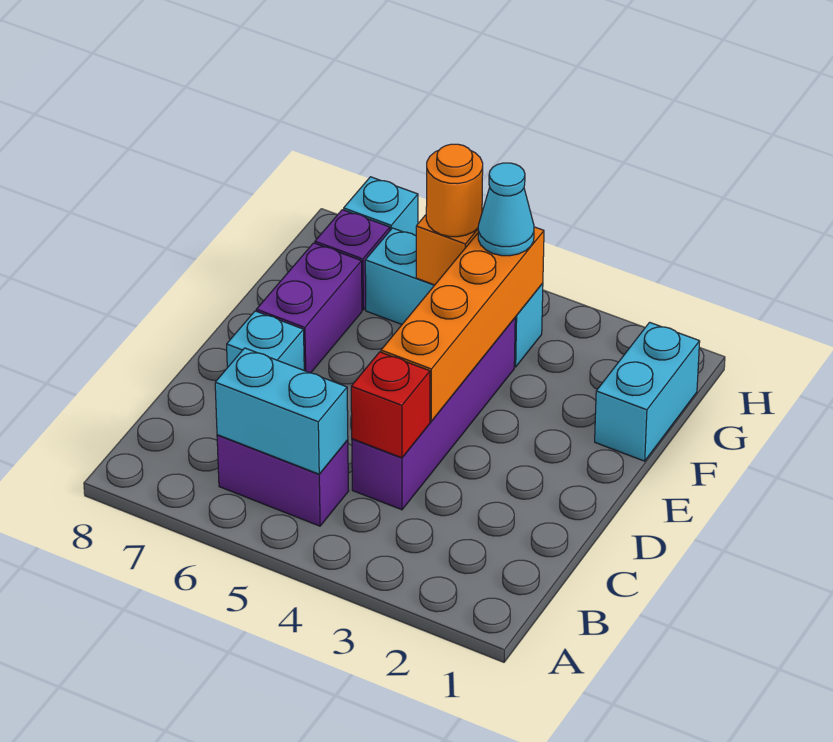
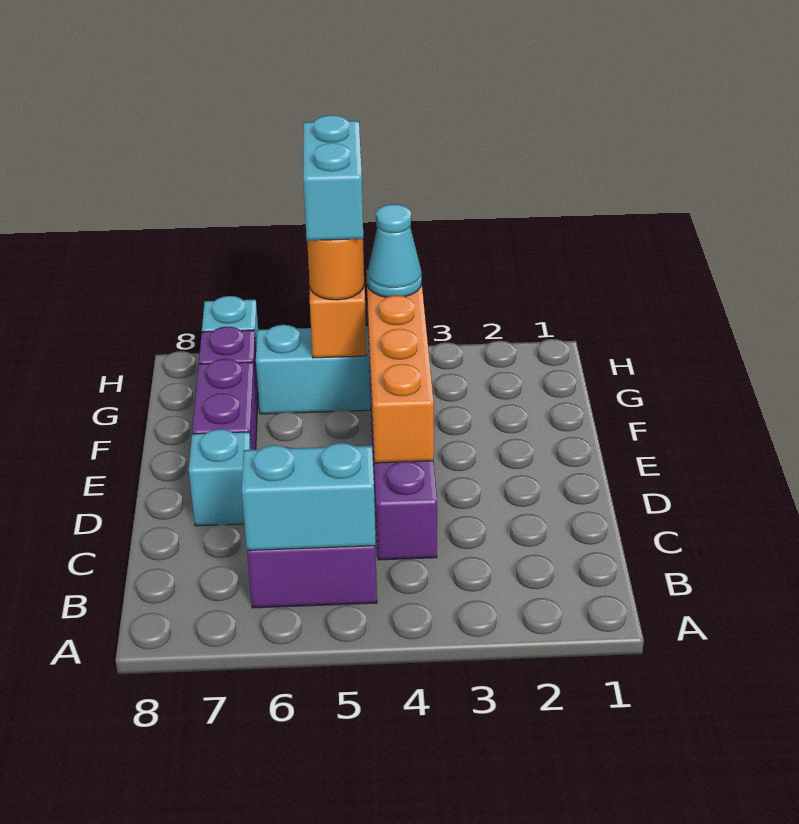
red 1x1 brick [351,352,430,458] -> none
cyan 1x2 brick [595,322,700,461] -> cyan 1x2 brick moved to [303,115,363,241]

